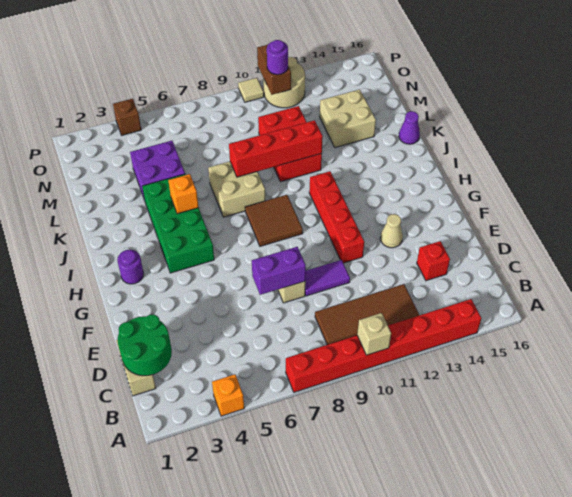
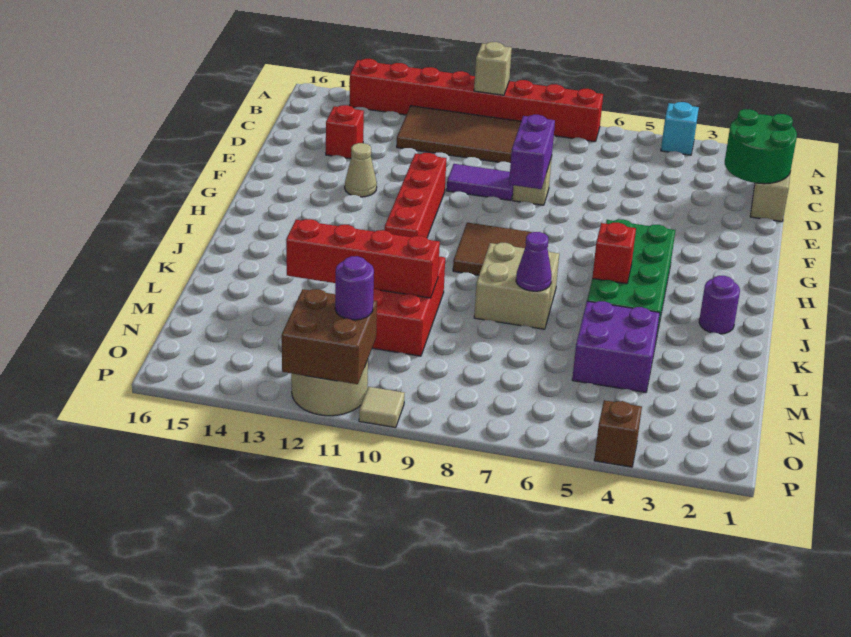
orange 1x1 brick [212,374,244,416] -> cyan 1x1 brick [661,102,699,155]
purple 1x2 brick [252,247,306,295] -> purple 1x2 brick turned to [509,115,555,189]
purple 1x1 round brick [117,250,144,284] -> purple 1x1 round brick moved to [699,276,740,334]
orange 1x1 brick [168,174,199,214] -> red 1x1 brick [592,223,636,284]
red 1x4 brick [229,120,323,177] -> red 1x4 brick moved to [286,219,440,298]
purple 1x1 cone [399,111,420,144] -> purple 1x1 cone moved to [516,232,552,291]
tan 2x2 brick [320,89,376,148] -> none
brown 1x2 brick [257,44,291,95] -> brown 2x2 brick [282,289,377,384]

